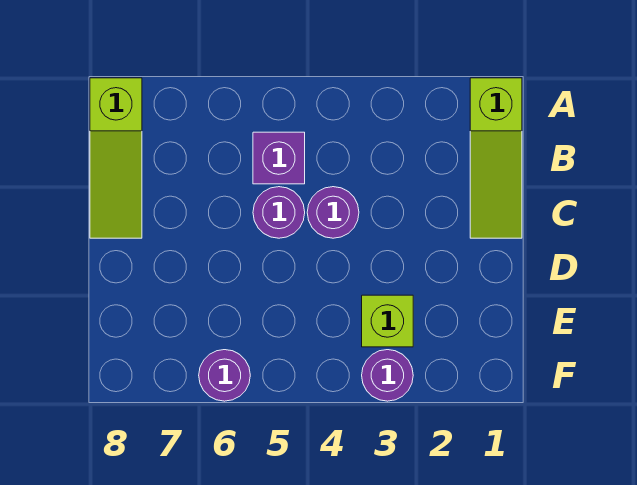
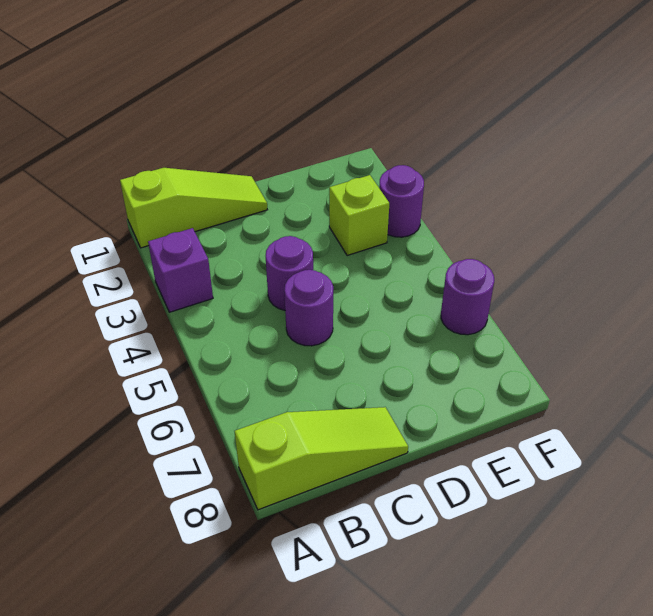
purple 1x1 brick [253,132,305,184] -> purple 1x1 brick moved to [148,228,213,312]

